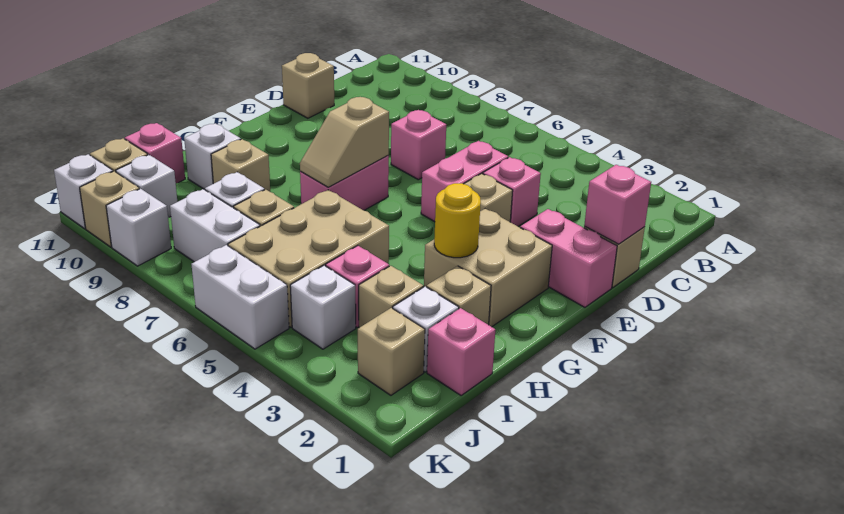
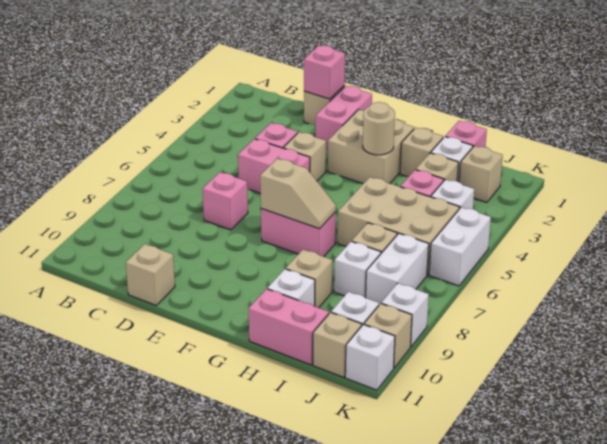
yellow 1x1 round brick [434,183,481,258] -> tan 1x1 round brick [363,102,395,155]
pink 1x1 brick [125,123,185,183] -> pink 1x2 brick [249,289,329,365]

